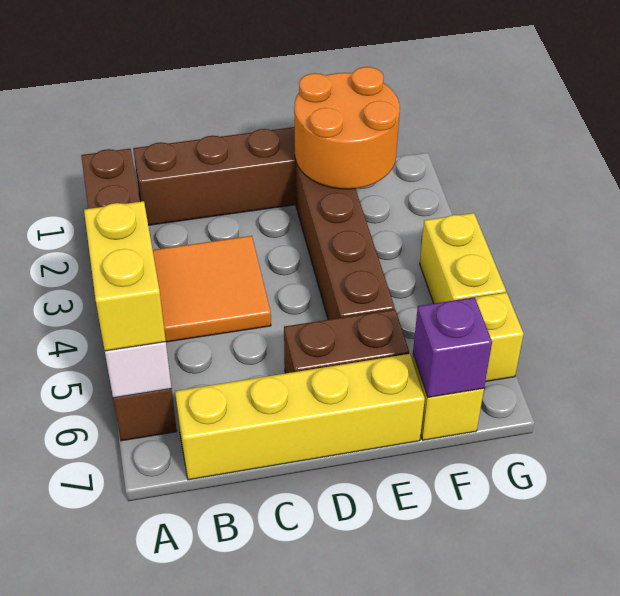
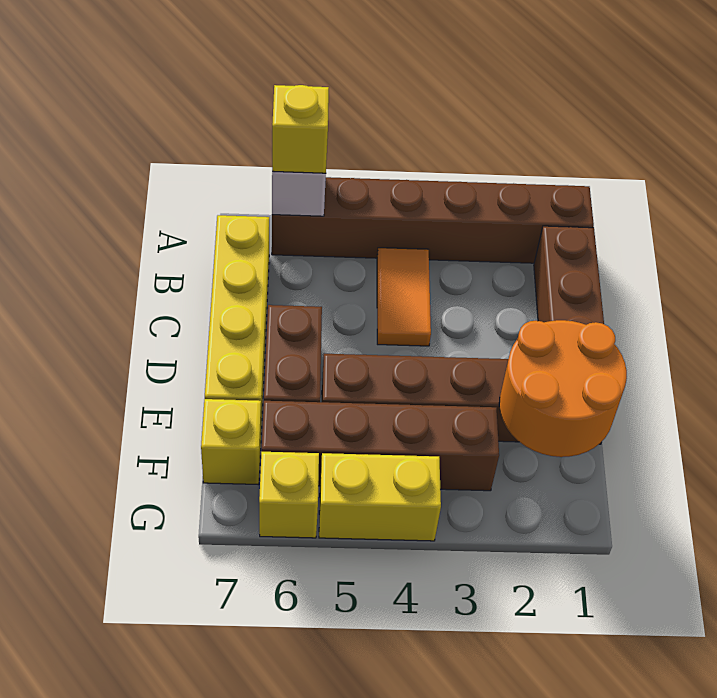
yellow 1x2 brick [84,201,166,351] -> yellow 1x1 brick [272,85,329,173]
orange 2x2 tile [153,236,271,342] -> orange 1x2 tile [377,248,431,346]
none -> brown 1x4 brick [262,401,499,491]
purple 1x1 brick [413,297,492,397] -> none

